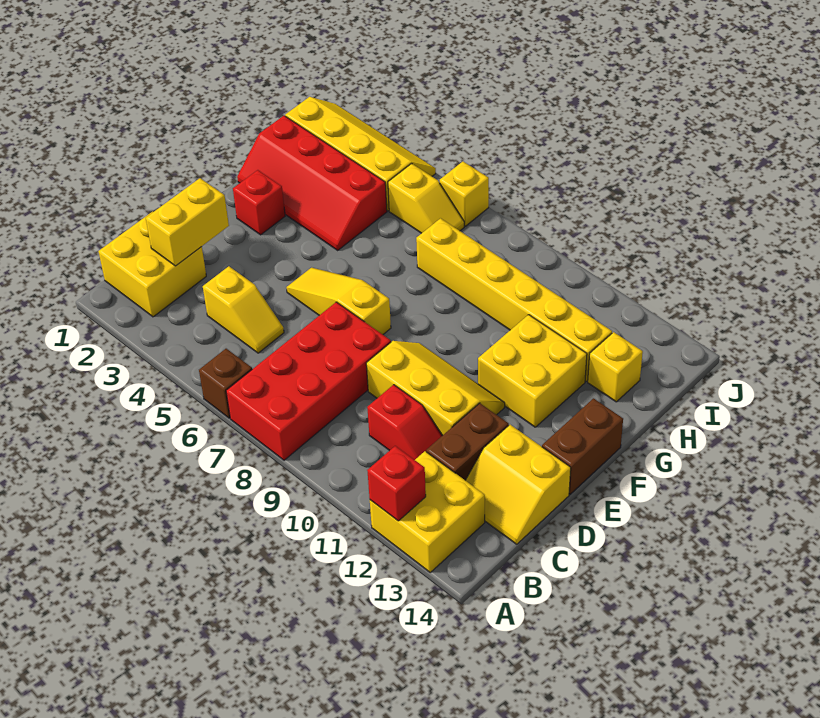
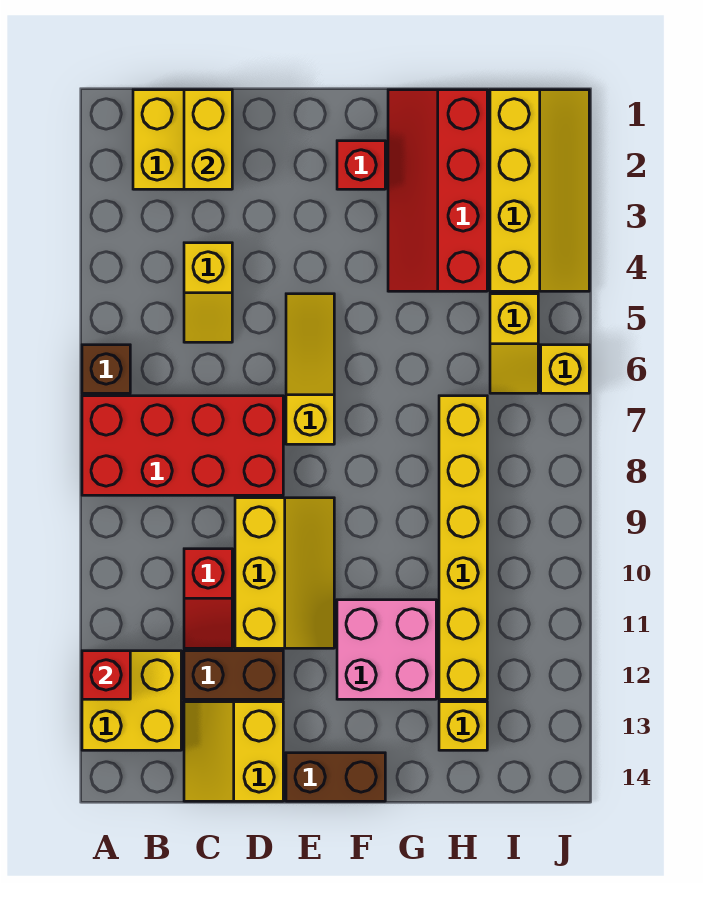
yellow 1x2 brick [146,178,229,266] -> yellow 1x2 brick turned to [184,90,232,189]
yellow 2x2 brick [478,315,587,427] -> pink 2x2 brick [337,600,436,699]

